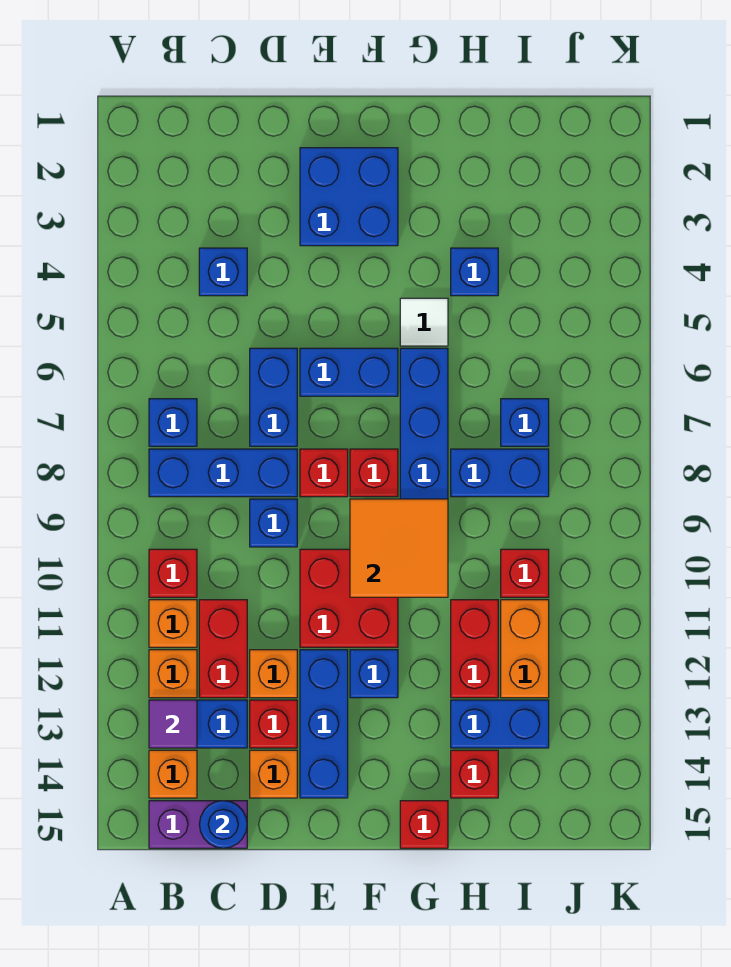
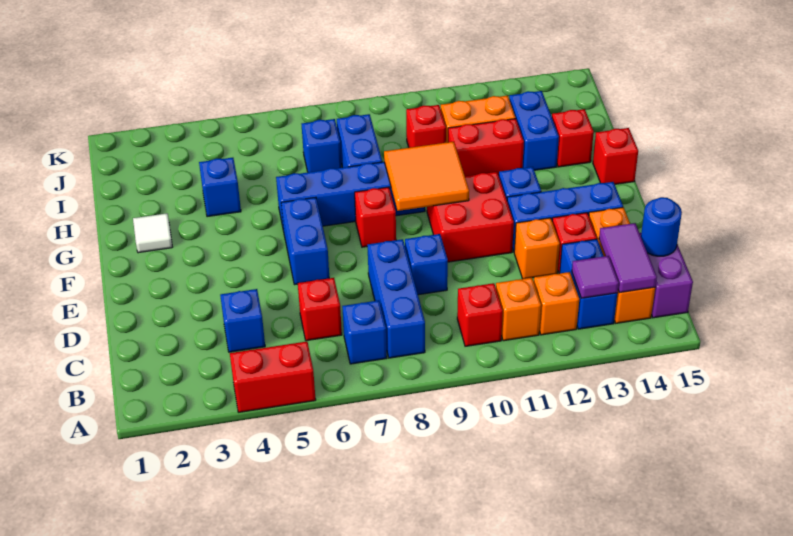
none -> purple 1x2 tile [599,223,657,293]
red 1x2 brick [199,600,247,698] -> red 1x2 brick moved to [230,342,316,412]
blue 1x2 brick [250,348,297,446] -> none
blue 2x2 brick [300,148,398,246] -> none
red 1x1 brick [300,449,348,497] -> red 1x1 brick moved to [298,278,342,341]
white 1x1 tile [400,298,448,346] -> white 1x1 tile moved to [133,213,172,253]

